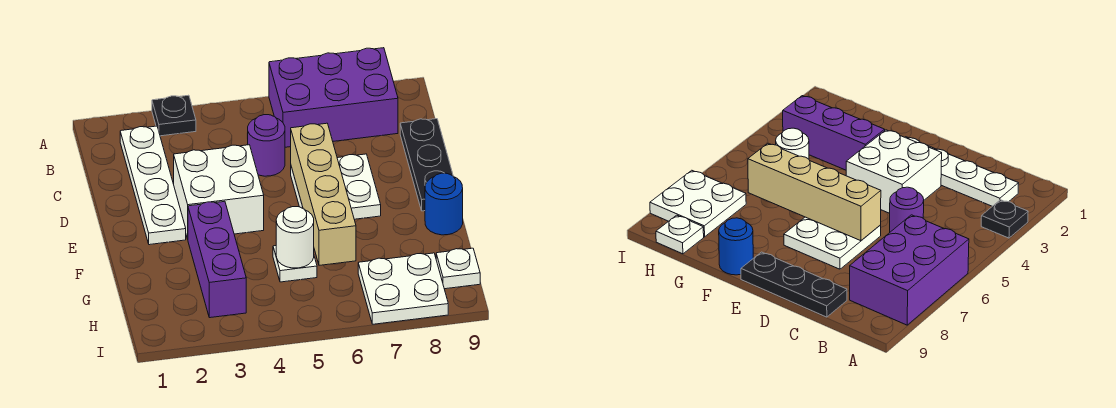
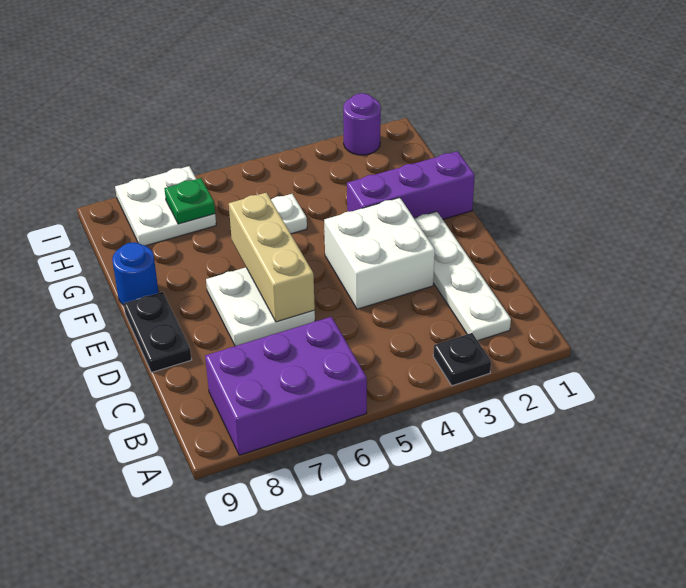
purple 1x1 round brick [247,115,285,176] -> purple 1x1 round brick moved to [343,93,381,155]
black 1x3 plate [400,119,453,211] -> black 1x2 plate [124,292,192,372]
tan 1x4 brick [291,123,356,265] -> tan 1x3 brick [229,193,315,322]
purple 1x3 brick [188,201,246,318] -> purple 1x3 brick turned to [347,151,475,219]
white 1x1 round brick [276,207,314,268] -> none
none -> green 1x1 plate [164,178,215,224]
white 1x1 plate [436,248,480,289] -> none

